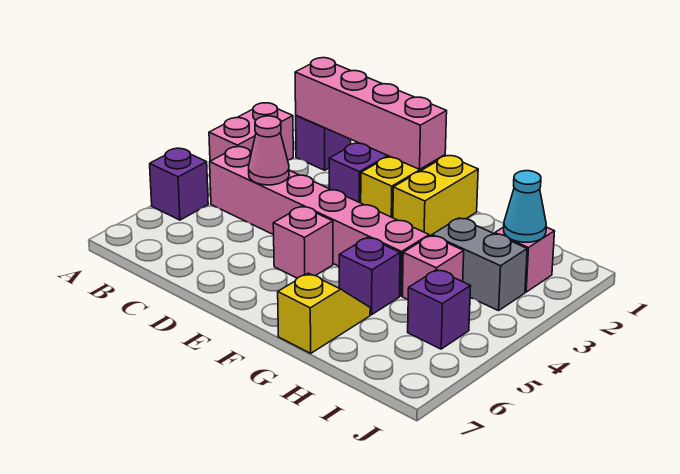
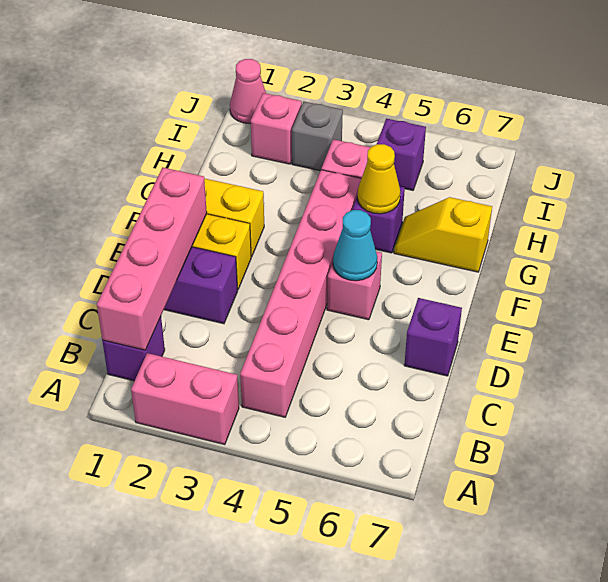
purple 1x1 brick [150,148,208,220] -> purple 1x1 brick moved to [404,298,462,376]
pink 1x1 cone [249,116,289,185] -> pink 1x1 cone moved to [230,59,266,124]
none -> yellow 1x1 cone [357,144,401,214]
grey 1x2 brick [432,218,527,311] -> grey 1x1 brick [292,102,343,171]
cyan 1x1 cone [504,171,546,242] -> cyan 1x1 cone moved to [333,210,377,281]

